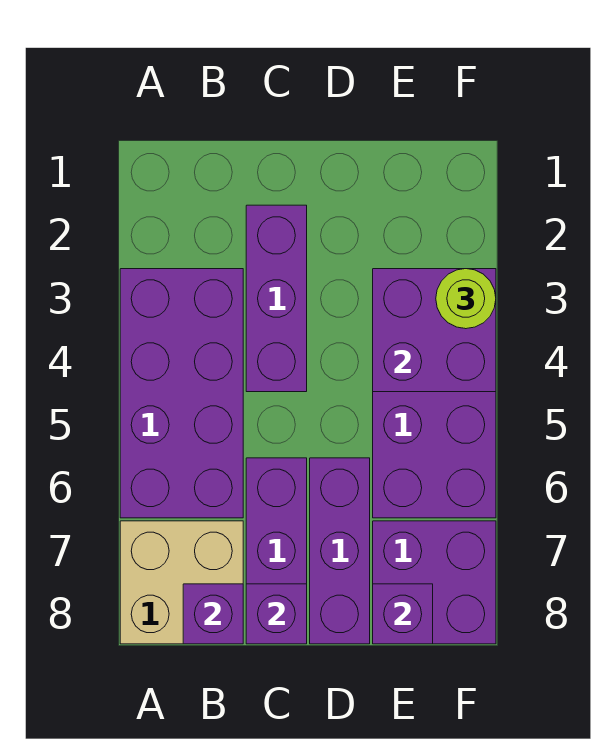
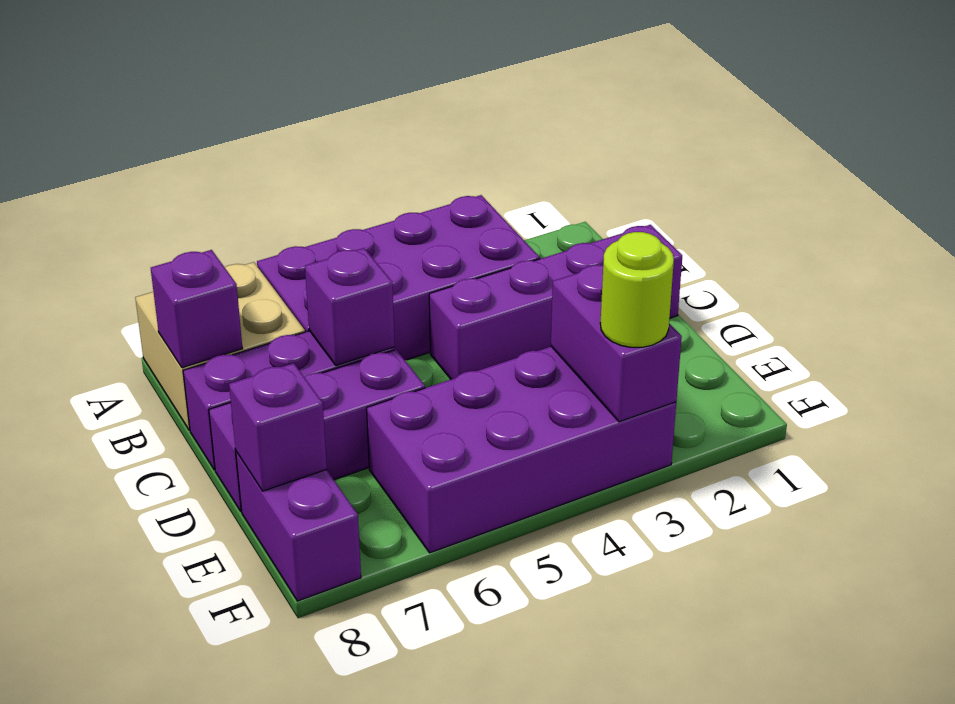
purple 1x3 brick [246,205,307,392] -> purple 1x4 brick [429,225,682,379]
purple 1x1 brick [246,584,307,644] -> purple 1x1 brick moved to [305,248,395,366]
purple 2x2 brick [373,269,496,392] -> purple 1x2 brick [551,265,682,422]
purple 2x2 brick [373,521,496,644] -> purple 1x2 brick [236,452,361,601]

